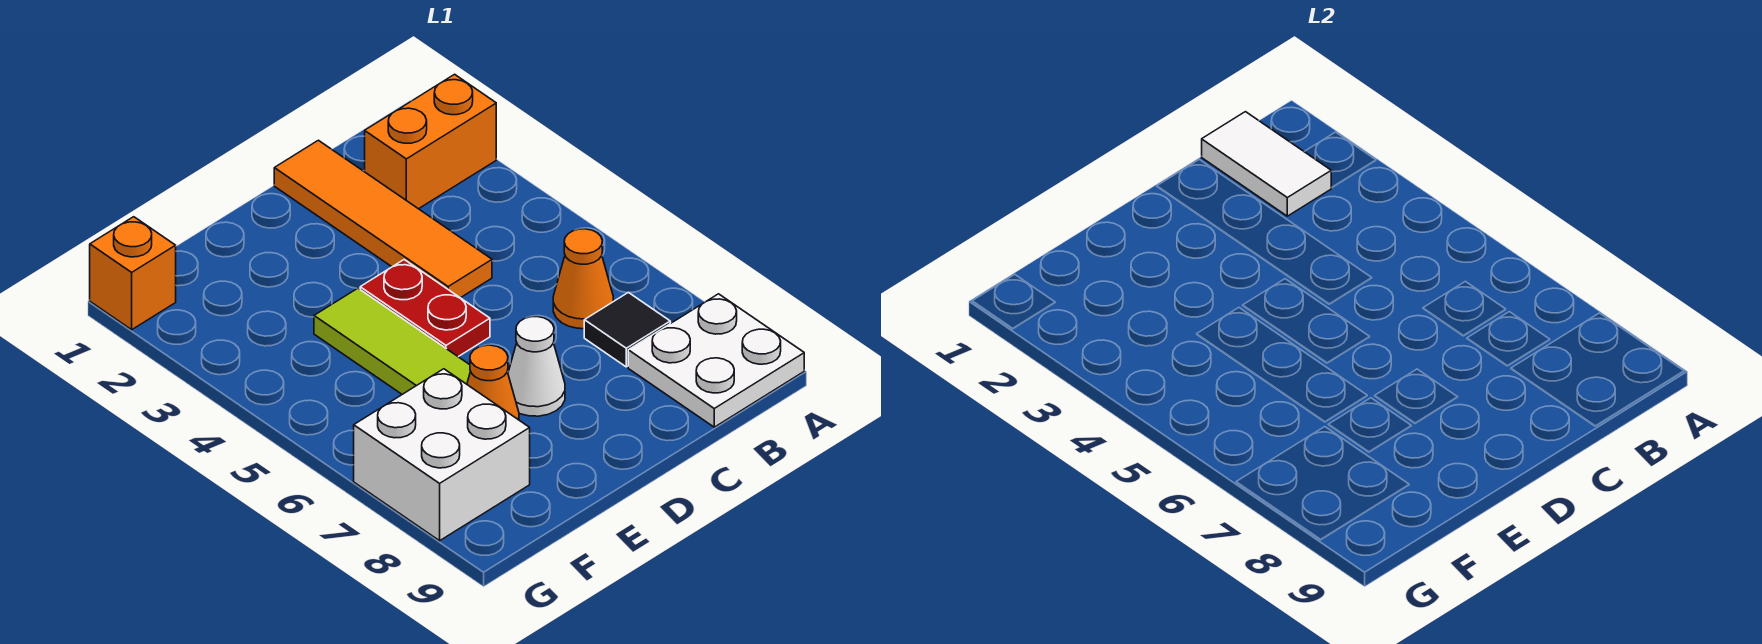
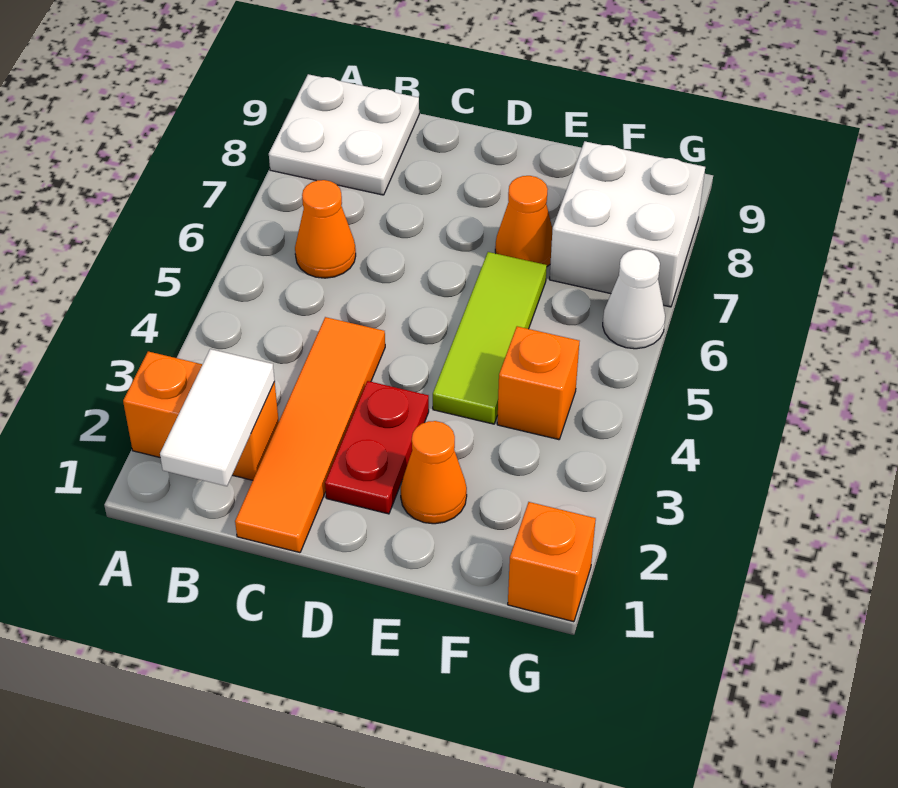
black 1x1 tile [584,292,670,367] -> none
red 1x2 plate [360,260,490,357] -> red 1x2 plate moved to [325,381,429,514]
white 1x1 cone [508,317,565,416] -> white 1x1 cone moved to [603,249,665,349]
none -> orange 1x1 cone [401,421,467,524]
none -> orange 1x1 brick [497,326,579,440]

